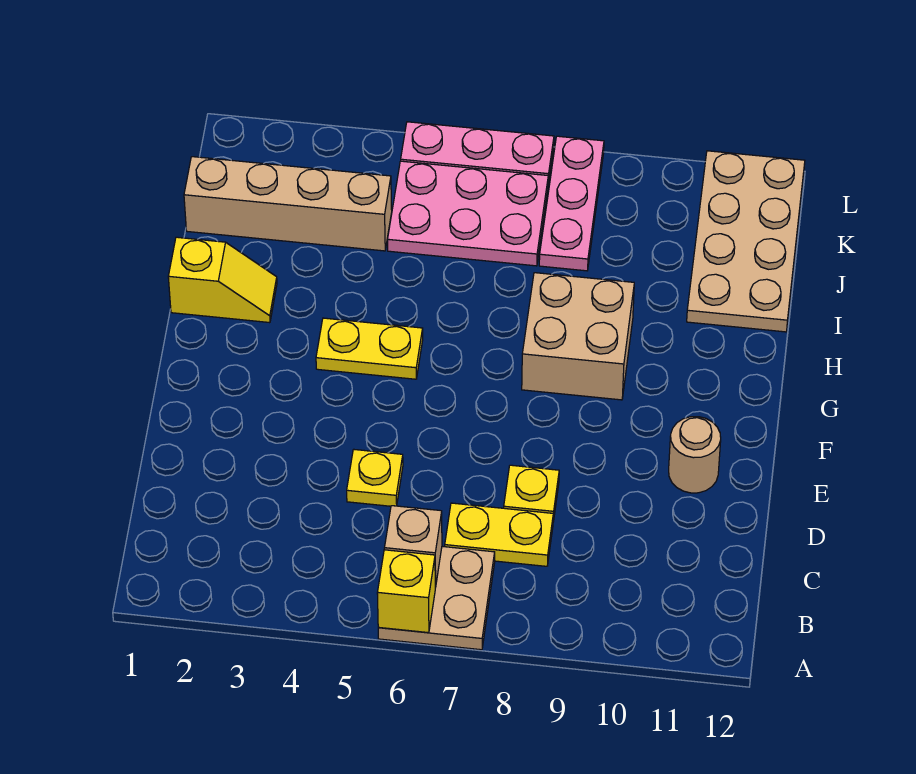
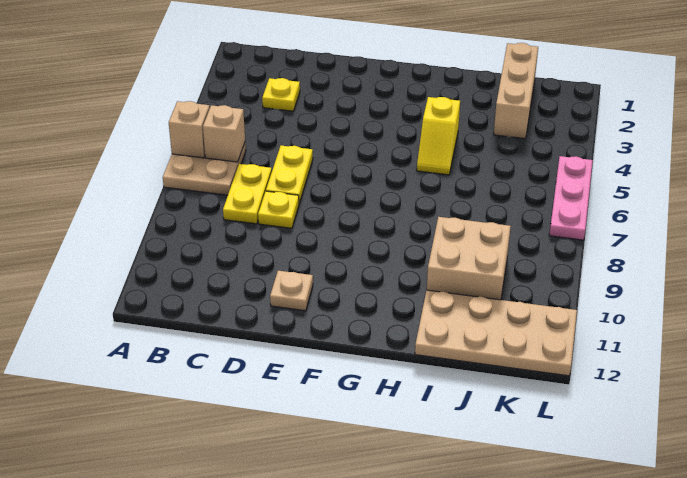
yellow 1x1 brick [377,550,435,633] -> tan 1x1 brick [169,101,210,158]
yellow 1x1 plate [347,450,403,506] -> yellow 1x1 plate moved to [262,78,300,111]
tan 1x1 round brick [669,417,721,493] -> tan 1x1 plate [270,271,313,311]
yellow 1x2 plate [316,318,423,379] -> yellow 1x2 plate moved to [266,146,313,203]
tan 2x2 brick [522,273,634,400] -> tan 2x2 brick moved to [427,217,511,300]
yellow 1x2 slope [168,237,277,323] -> yellow 1x2 slope moved to [417,97,460,175]
tan 1x4 brick [184,157,392,251] -> tan 1x3 brick [494,43,538,139]
pink 2x3 plate [388,161,548,266] -> none
pink 1x3 plate [539,136,604,271] -> none

